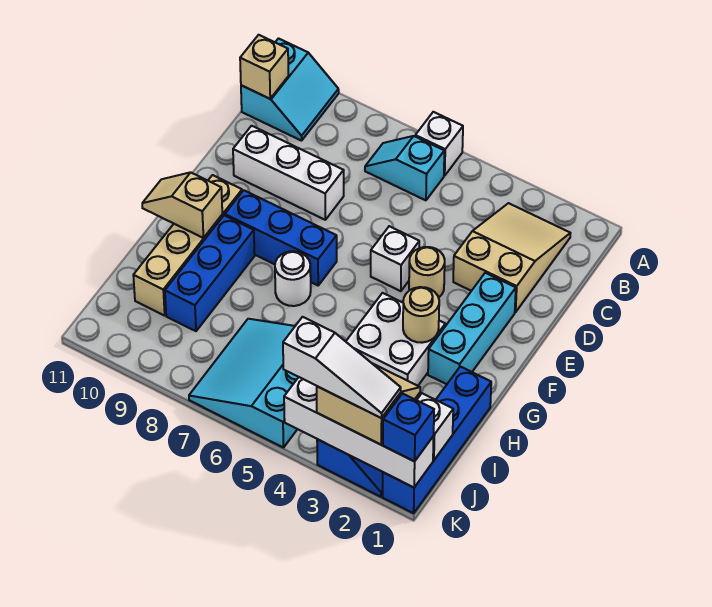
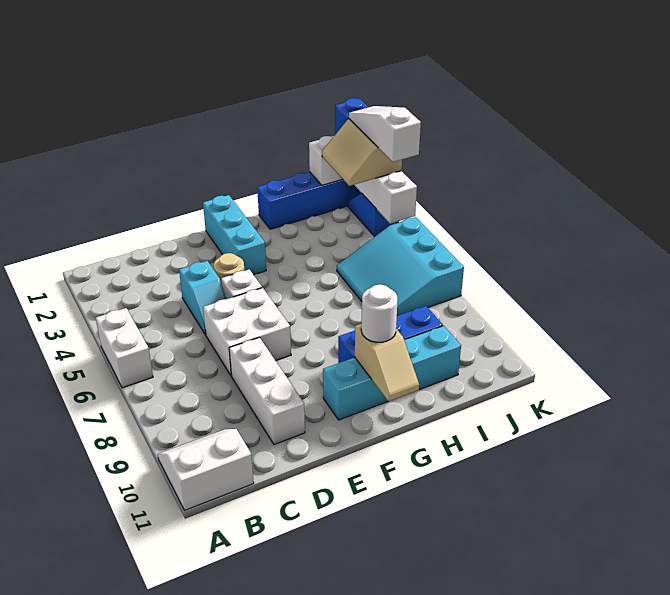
white 1x1 brick [415,112,463,176] -> white 1x2 brick [96,308,153,388]
cyan 2x2 slope [241,39,339,141] -> white 2x2 slope [158,429,254,510]
tan 2x3 slope [453,203,570,312] -> none
cyan 1x2 slope [365,136,444,200] -> cyan 1x2 slope moved to [179,261,226,335]
tan 1x1 brick [240,35,289,99] -> none
cyan 1x3 brick [428,273,516,384] -> cyan 1x3 brick turned to [203,195,266,275]
blue 1x3 brick [225,190,337,285] -> none
tan 1x4 brick [133,175,242,316] -> cyan 1x4 brick [323,326,461,420]
white 2x2 brick [346,293,445,386] -> white 2x2 brick moved to [203,288,291,376]
tan 1x1 round brick [403,287,439,343] -> none
white 1x1 round brick [275,251,311,306] -> white 1x1 round brick moved to [361,284,398,342]
cyan 3x3 slope [189,319,298,448] -> cyan 3x3 slope turned to [337,217,464,316]

